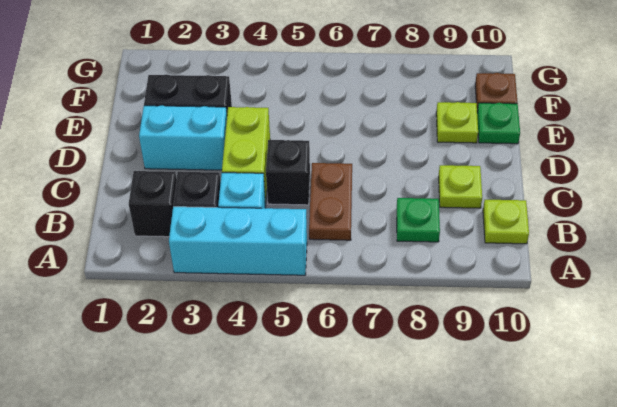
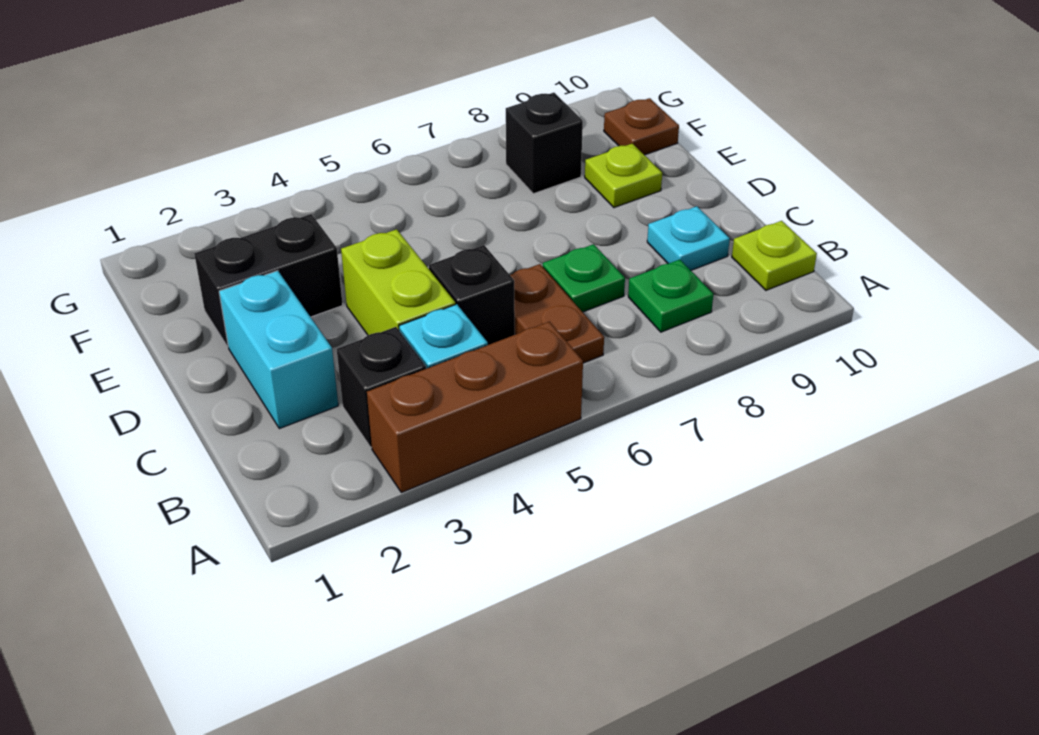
cyan 1x3 brick [169,207,307,275] -> brown 1x3 brick [367,322,583,493]
black 1x1 brick [129,171,177,237] -> black 1x1 brick moved to [506,93,583,194]
lime 1x1 plate [439,165,482,208] -> cyan 1x1 plate [647,206,730,270]
cyan 1x2 brick [139,106,227,170] -> cyan 1x2 brick turned to [219,271,338,429]
green 1x1 plate [477,103,520,144] -> green 1x1 plate moved to [543,244,625,312]

